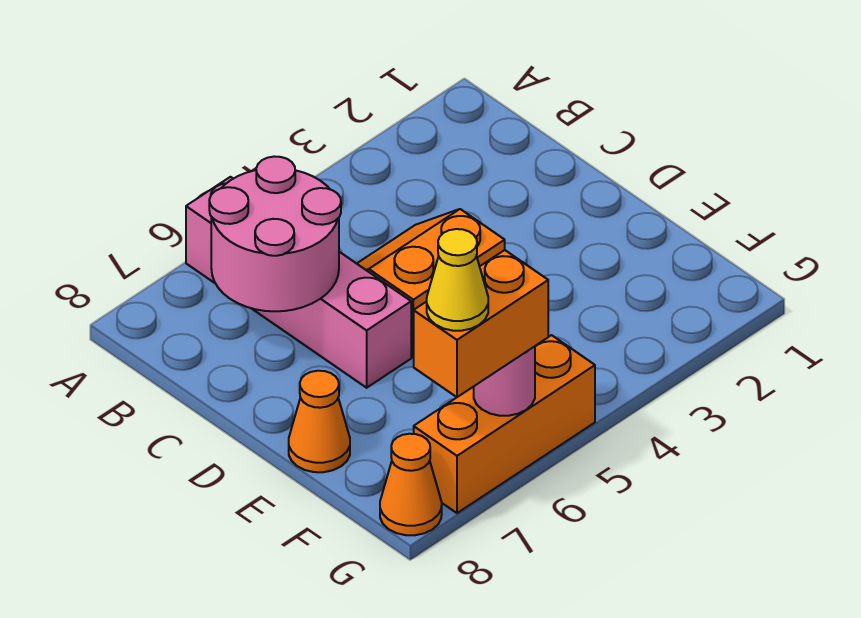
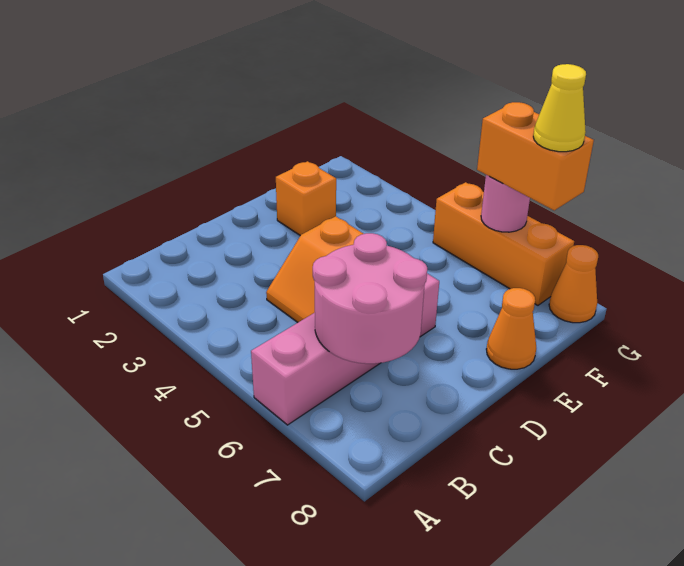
none -> orange 1x1 brick [276,161,336,236]

